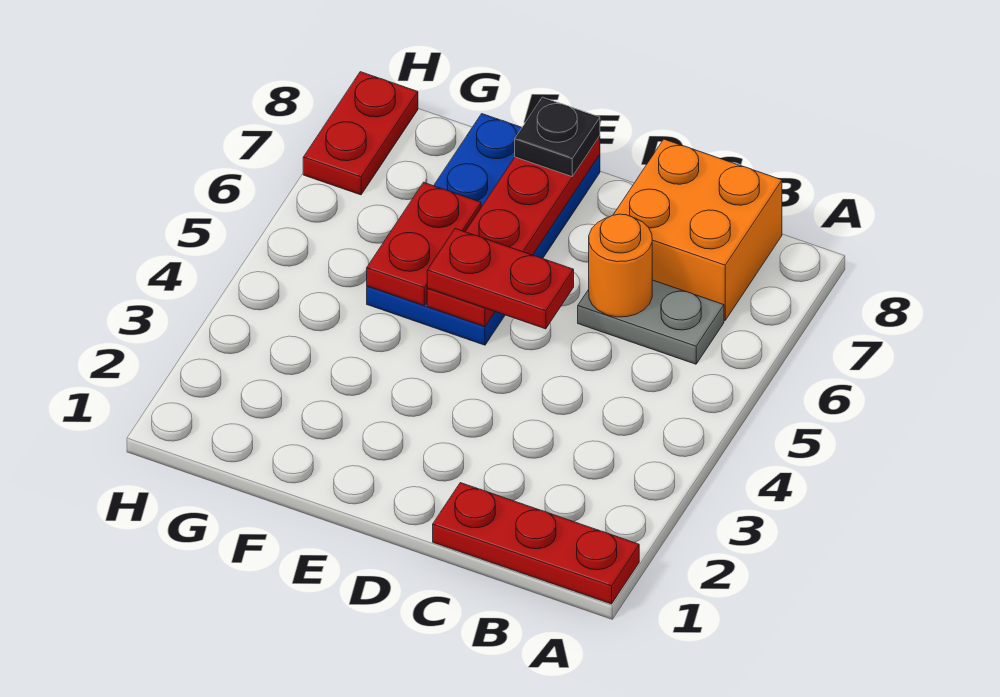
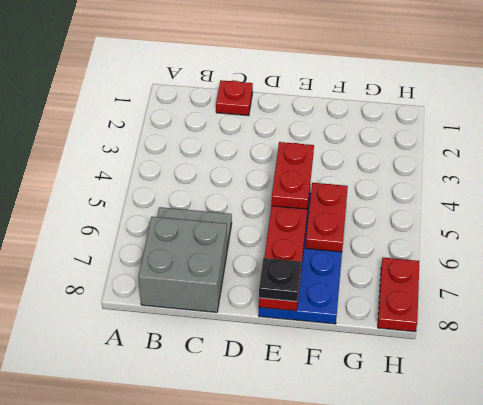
red 1x3 plate [433,483,639,604] -> red 1x1 plate [216,80,253,116]
orange 2x2 brick [613,139,782,320] -> grey 2x2 brick [138,217,227,312]
orange 1x1 round brick [589,214,652,317] -> none
red 1x2 plate [427,229,574,329] -> red 1x2 plate turned to [271,142,314,209]

